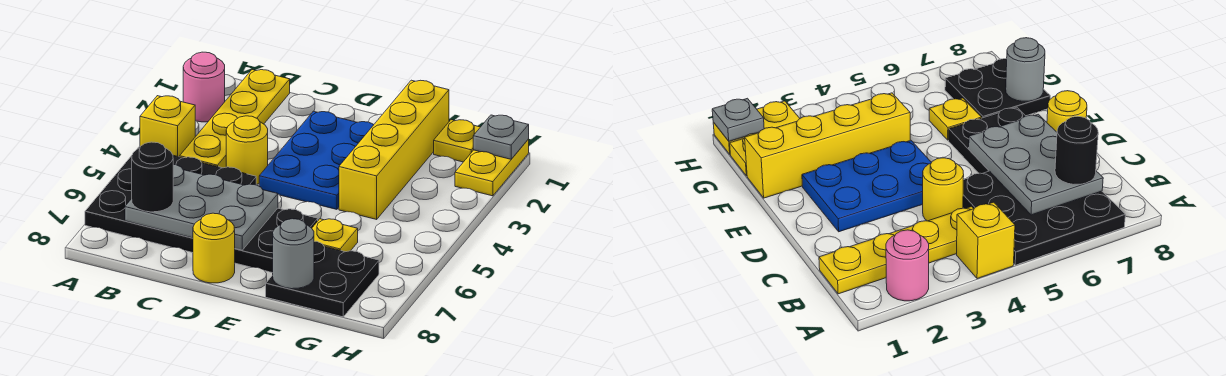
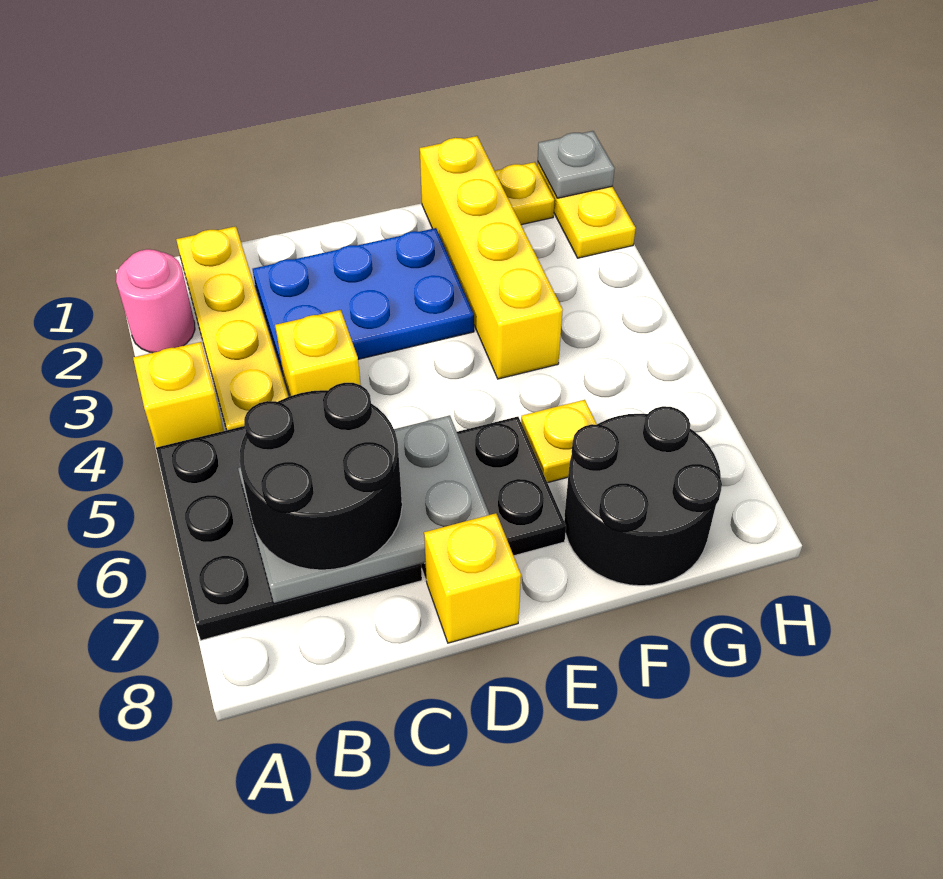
black 1x1 round brick [132,142,173,212] -> black 2x2 round brick [239,383,402,570]
yellow 1x1 round brick [226,116,268,184] -> yellow 1x1 brick [275,310,361,396]
blue 2x3 plate [259,111,374,209] -> blue 2x3 plate turned to [253,228,474,377]
yellow 1x1 round brick [193,213,235,283] -> yellow 1x1 brick [424,513,521,643]
black 2x2 plate [266,241,379,317] -> black 2x2 round brick [564,406,722,586]
grey 1x1 round brick [273,219,314,289] -> none

